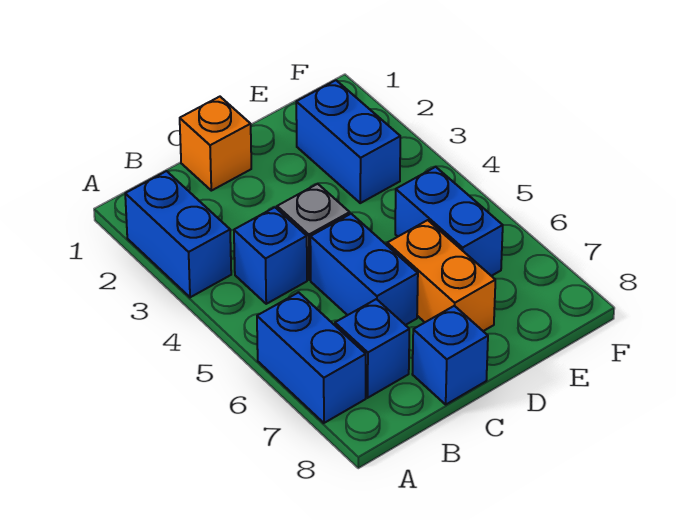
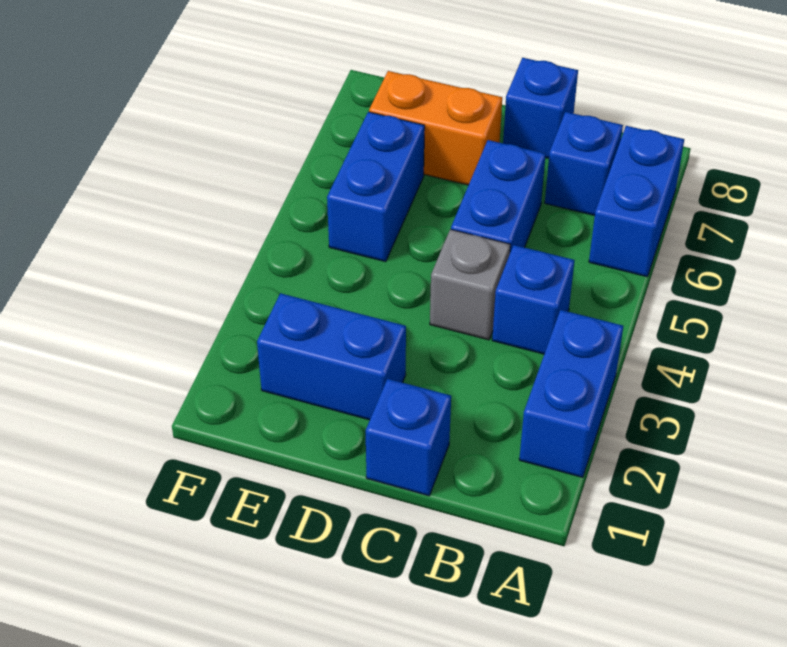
orange 1x1 brick [180,97,251,191] -> blue 1x1 brick [366,379,451,496]
orange 1x2 brick [387,220,495,331] -> orange 1x2 brick turned to [369,71,502,185]
blue 1x2 brick [296,80,400,203] -> blue 1x2 brick turned to [257,293,406,420]

